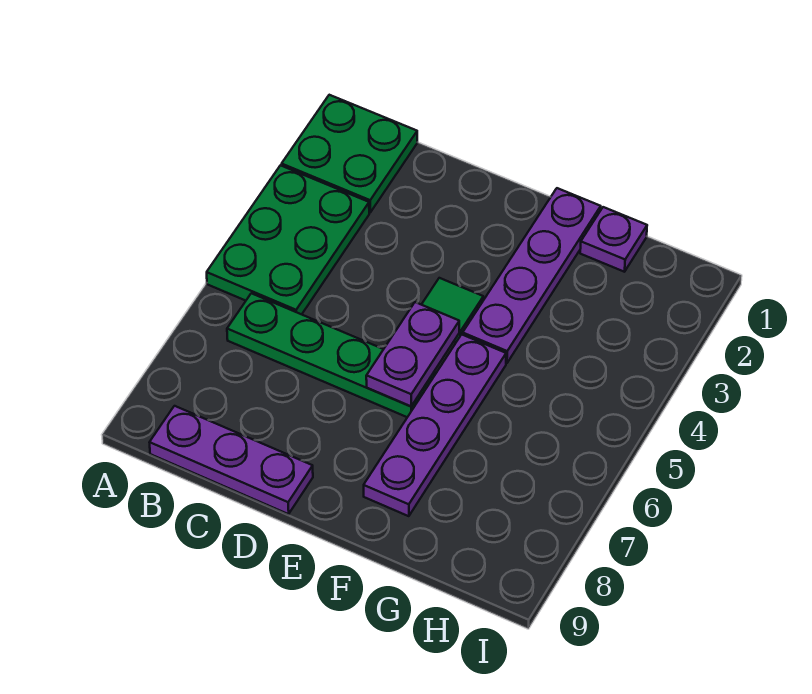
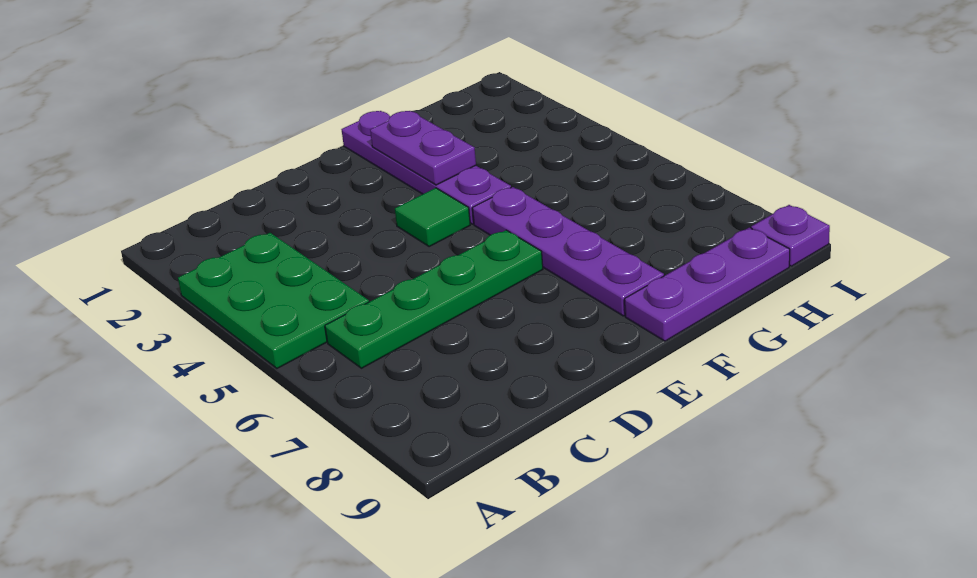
green 2x2 plate [282,95,417,212] -> none
purple 1x3 plate [149,406,313,514] -> purple 1x3 plate moved to [625,228,790,341]
purple 1x2 plate [366,302,459,406] -> purple 1x2 plate moved to [370,111,476,185]
purple 1x1 plate [580,207,647,272] -> purple 1x1 plate moved to [751,205,830,266]

